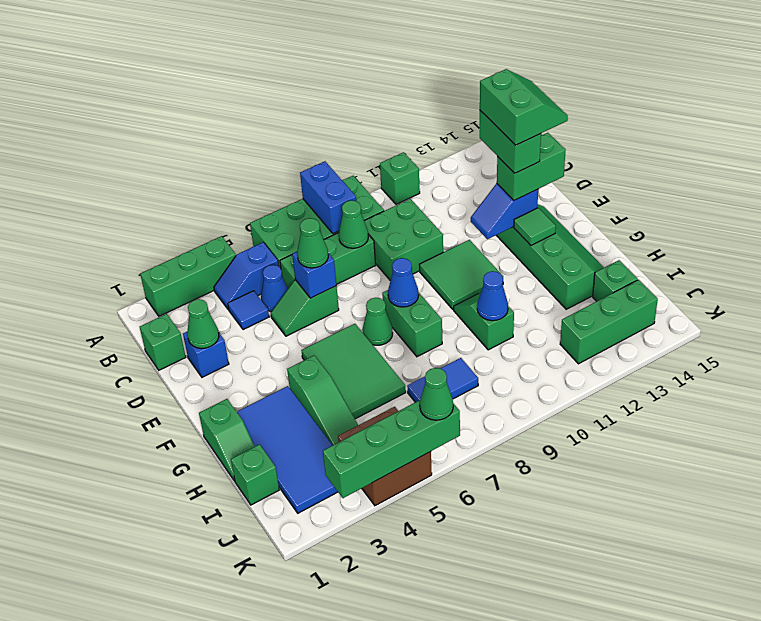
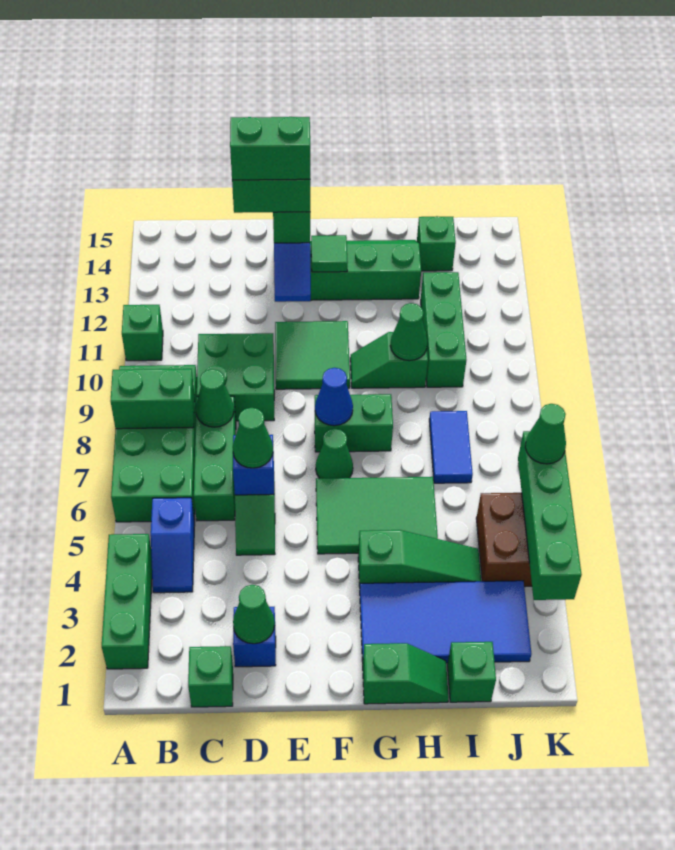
blue 1x2 brick [300,161,356,234] -> green 1x2 brick [111,369,195,429]
blue 1x1 tile [228,291,269,330] -> none
blue 1x1 cone [261,265,288,312] -> none
blue 1x1 cone [477,271,508,321] -> green 1x1 cone [390,303,427,361]
green 1x3 brick [560,280,658,364] -> green 1x3 brick moved to [421,272,466,387]

